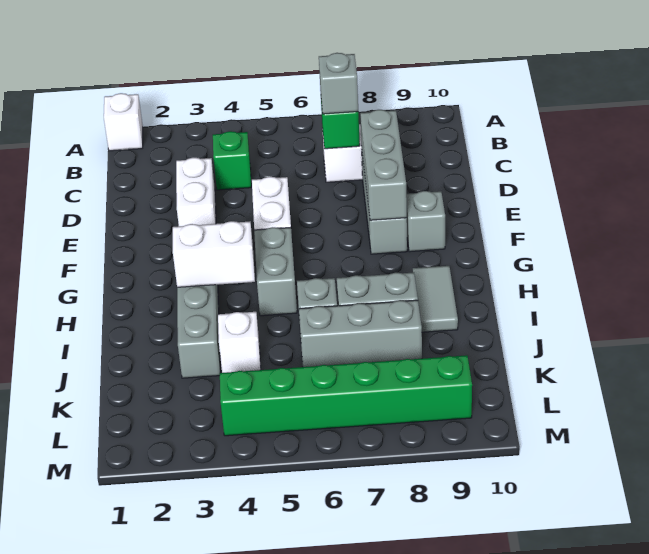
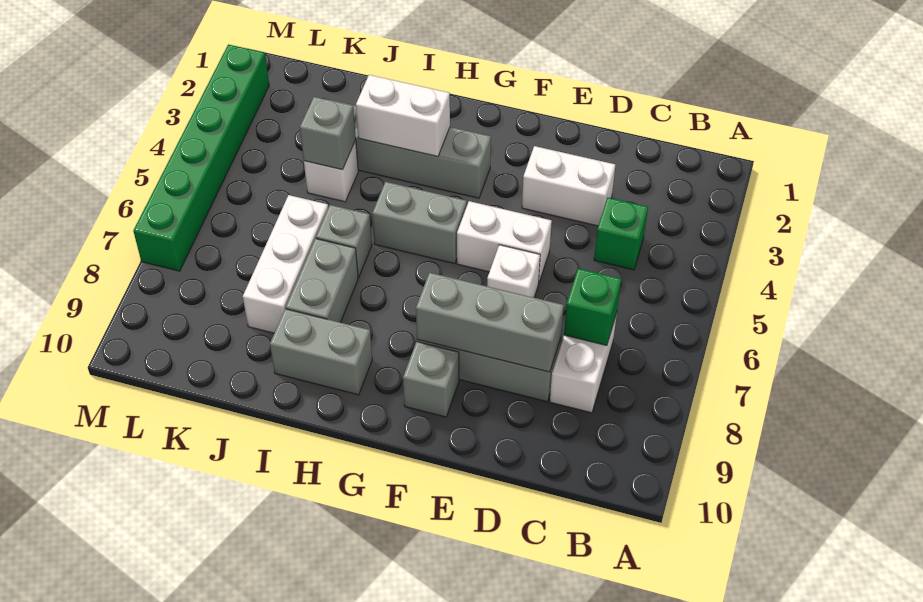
white 1x1 brick [104,93,143,151] -> white 1x1 brick moved to [487,245,540,298]
grey 1x1 brick [319,53,358,114] -> grey 1x1 brick moved to [300,97,356,170]
white 1x2 brick [173,221,255,287] -> white 1x2 brick turned to [356,75,450,157]
grey 1x2 tile [413,266,458,332] -> grey 1x2 brick [270,309,372,395]
grey 1x3 brick [299,300,422,367] -> white 1x3 brick [243,195,328,333]
green 1x6 brick [220,355,472,436] -> green 1x6 brick moved to [133,44,269,271]

